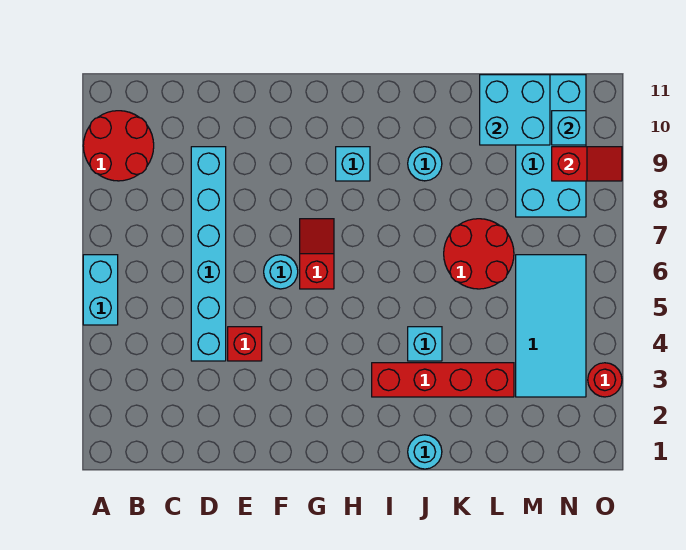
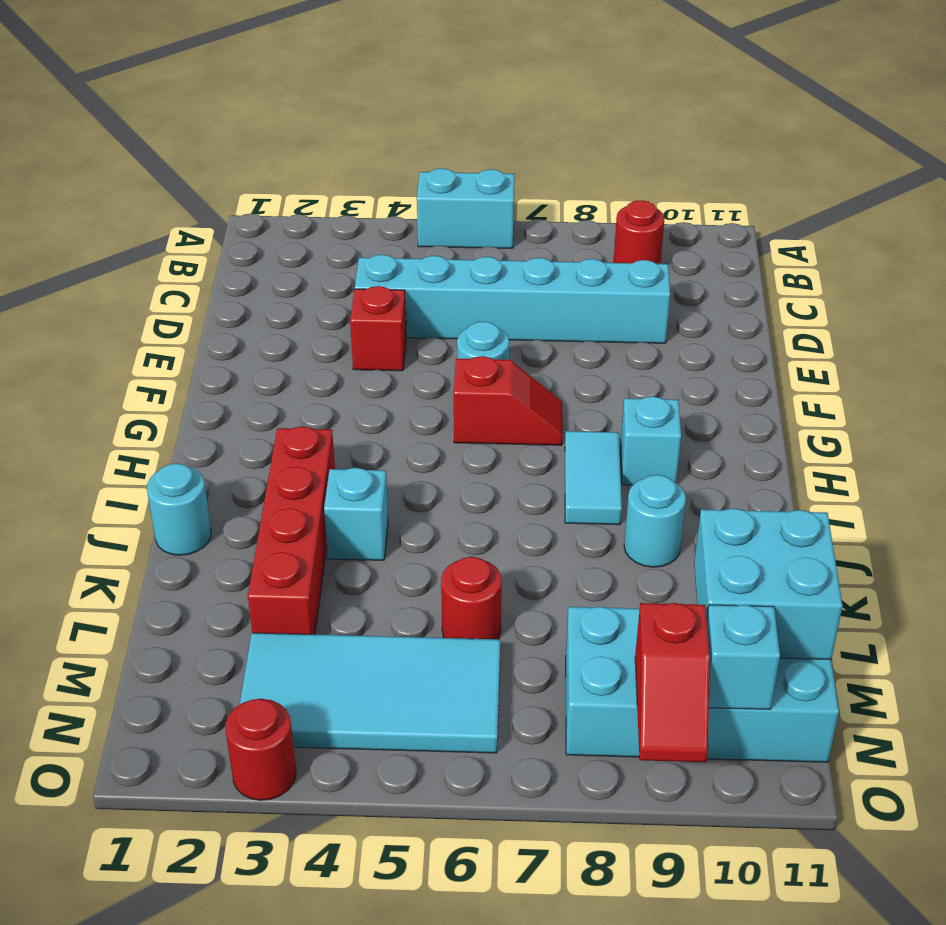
red 2x2 round brick [83,111,154,181] -> red 1x1 round brick [614,200,665,264]
none -> cyan 1x2 tile [565,431,622,525]
red 2x2 round brick [444,219,514,289] -> red 1x1 round brick [441,557,502,639]

